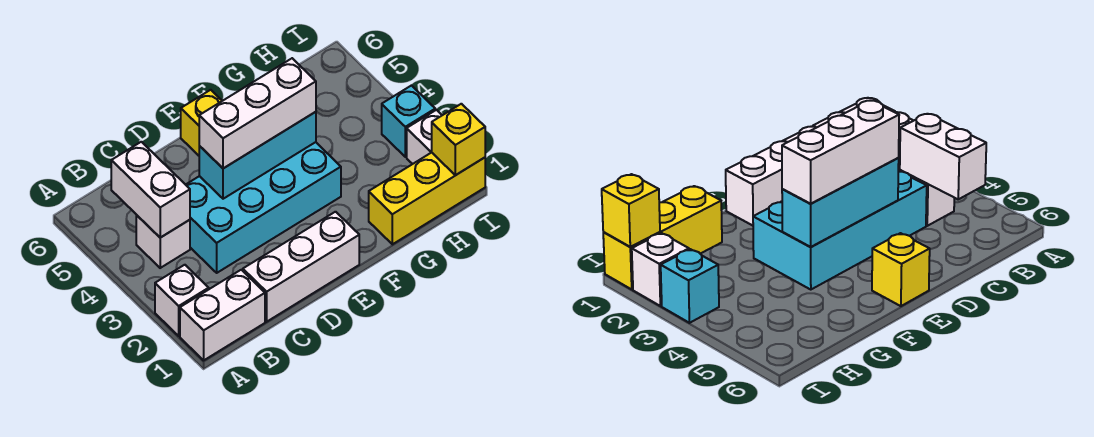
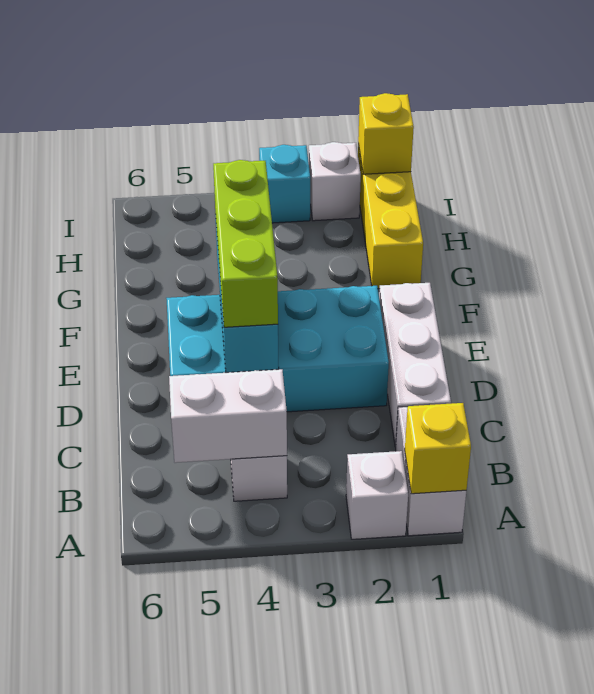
cyan 2x4 brick [186,142,341,273] -> cyan 2x4 brick turned to [166,286,389,412]
white 1x3 brick [199,58,316,168] -> lime 1x3 brick [213,160,278,327]
yellow 1x1 brick [181,90,222,156] -> yellow 1x1 brick moved to [405,403,471,494]

